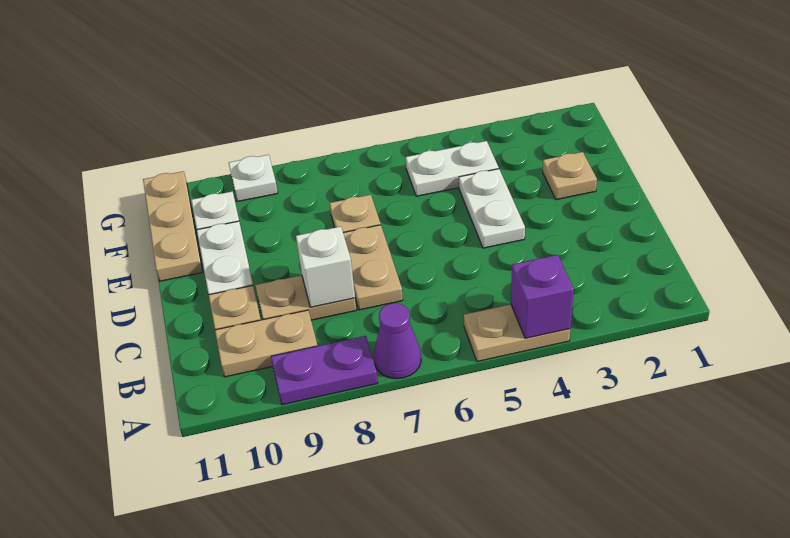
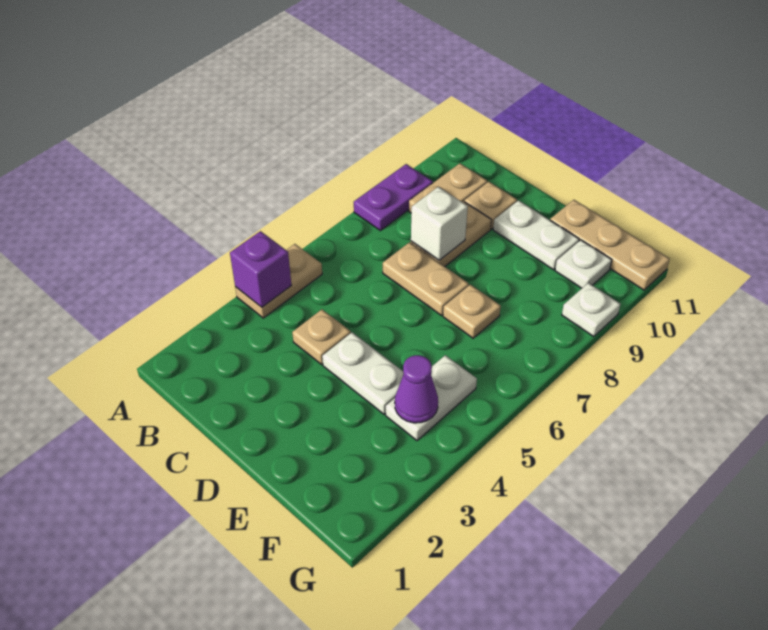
purple 1x1 cone [374,303,421,379] -> purple 1x1 cone moved to [395,355,438,423]
tan 1x1 plate [543,152,597,200] -> tan 1x1 plate moved to [292,310,351,364]

